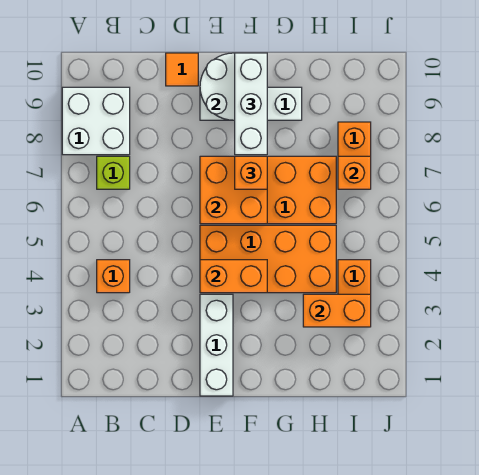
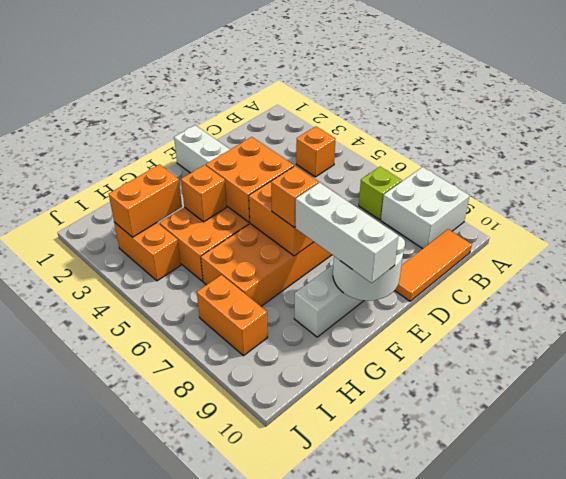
orange 1x1 tile [166,53,198,86] -> orange 1x3 tile [395,229,472,301]
orange 1x2 brick [200,260,267,293] -> orange 2x2 brick [206,137,294,222]
orange 1x1 brick [338,156,371,189] -> orange 1x1 brick moved to [181,165,227,222]

